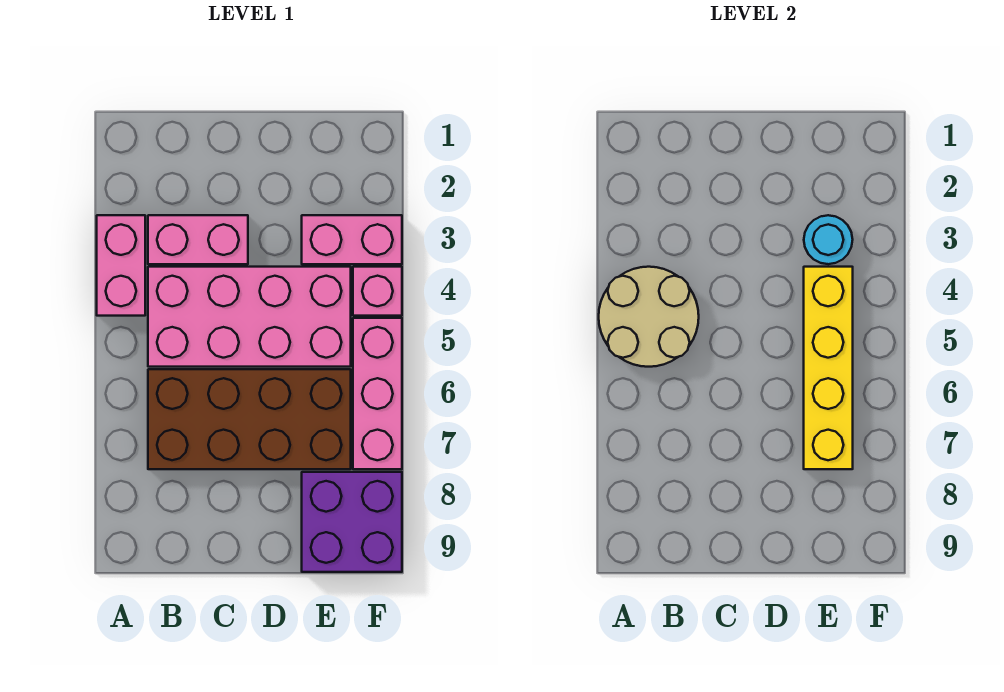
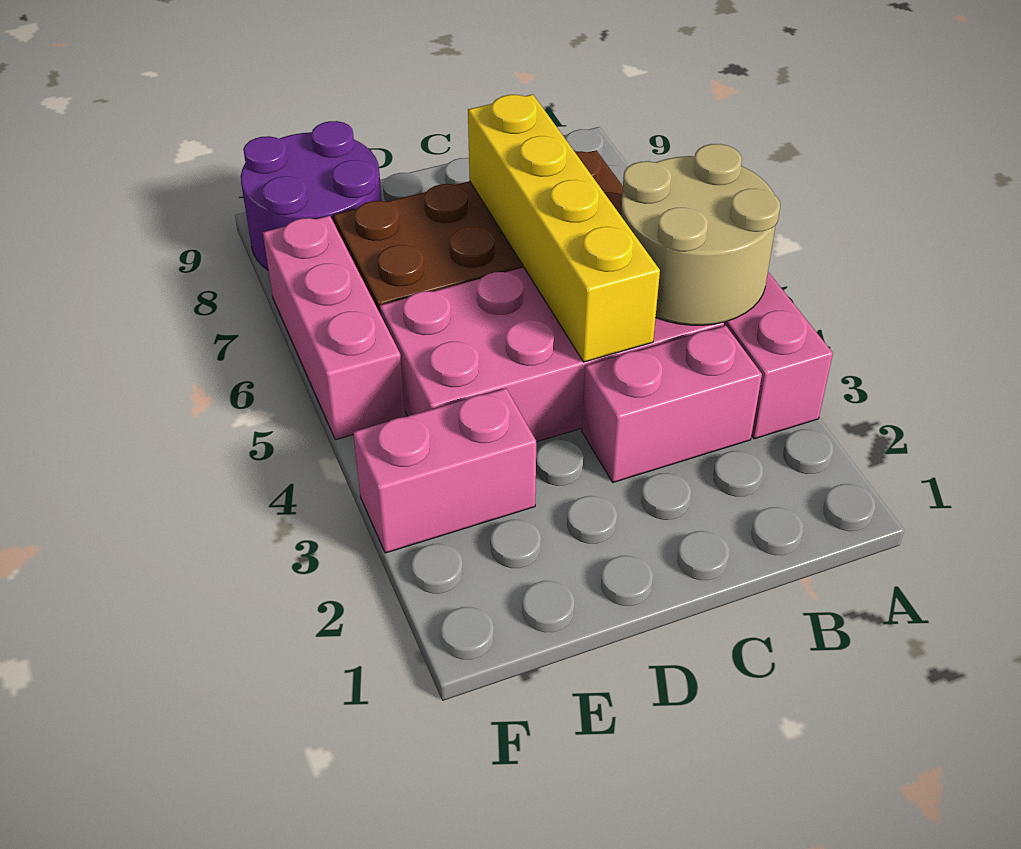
cyan 1x1 round brick [804,215,853,264] -> none
yellow 1x4 brick [804,267,853,469] -> yellow 1x4 brick moved to [468,94,660,362]
purple 2x2 brick [302,472,402,572] -> purple 2x2 round brick [241,121,382,270]
pink 1x1 brick [353,267,402,316] -> none

